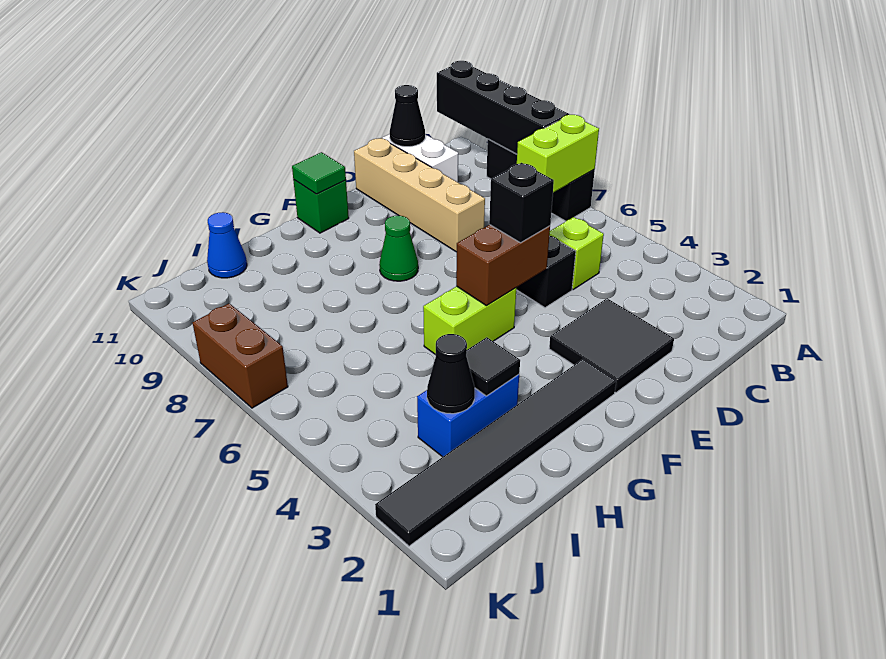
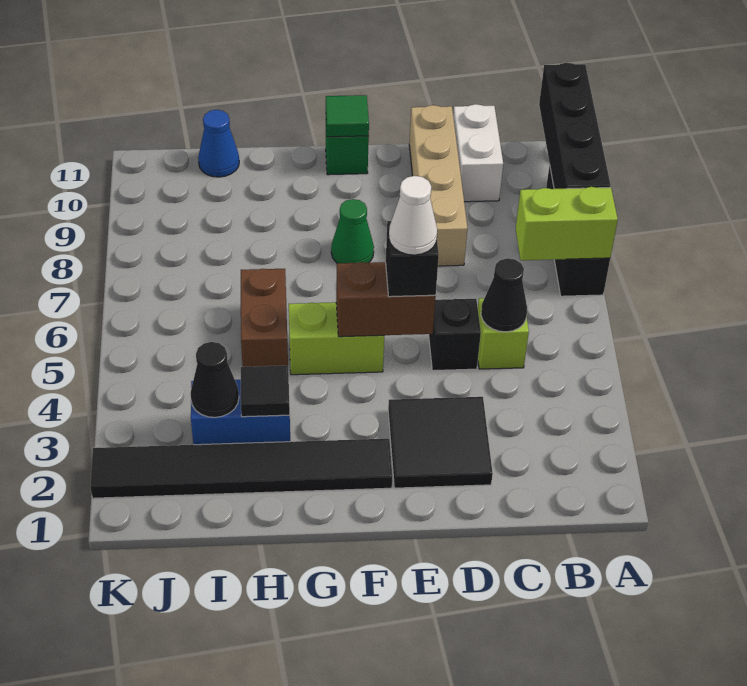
black 1x1 cone [390,85,425,147] -> black 1x1 cone moved to [481,258,527,332]
none -> white 1x1 cone [389,176,437,255]
brown 1x2 brick [193,303,288,408] -> brown 1x2 brick moved to [241,269,288,367]

